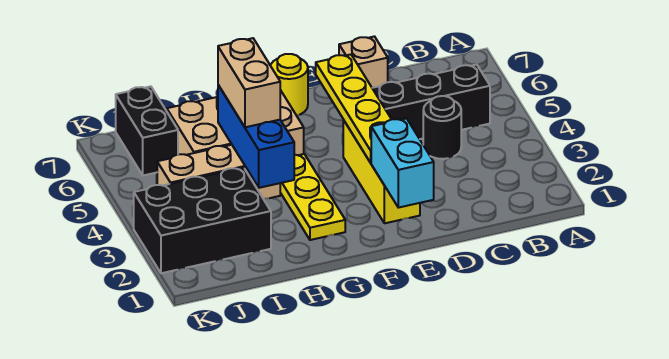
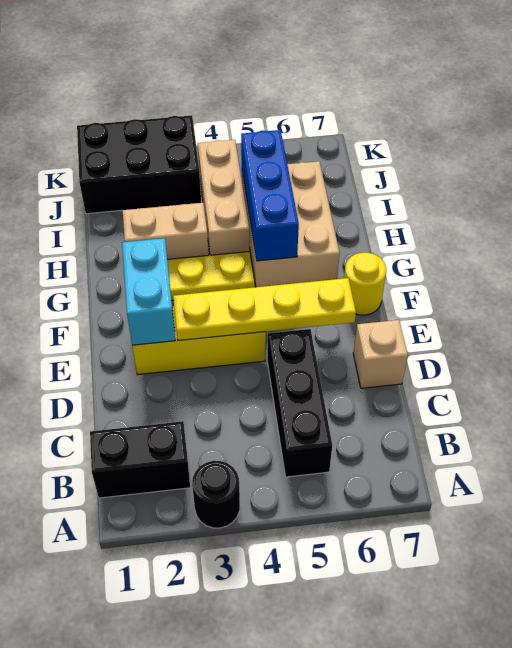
black 1x1 round brick [423,96,461,159] -> black 1x1 round brick moved to [192,461,240,528]
cyan 1x2 brick [371,118,434,208] -> cyan 1x2 brick turned to [122,238,175,345]
blue 1x3 brick [218,85,294,188] -> blue 1x3 brick turned to [241,130,299,261]
tan 1x2 brick [218,38,280,127] -> tan 1x2 brick moved to [123,203,209,259]
black 2x3 brick [134,168,271,273] -> black 2x3 brick turned to [77,115,201,214]
black 1x2 brick [116,86,178,175] -> black 1x2 brick moved to [90,421,190,498]

